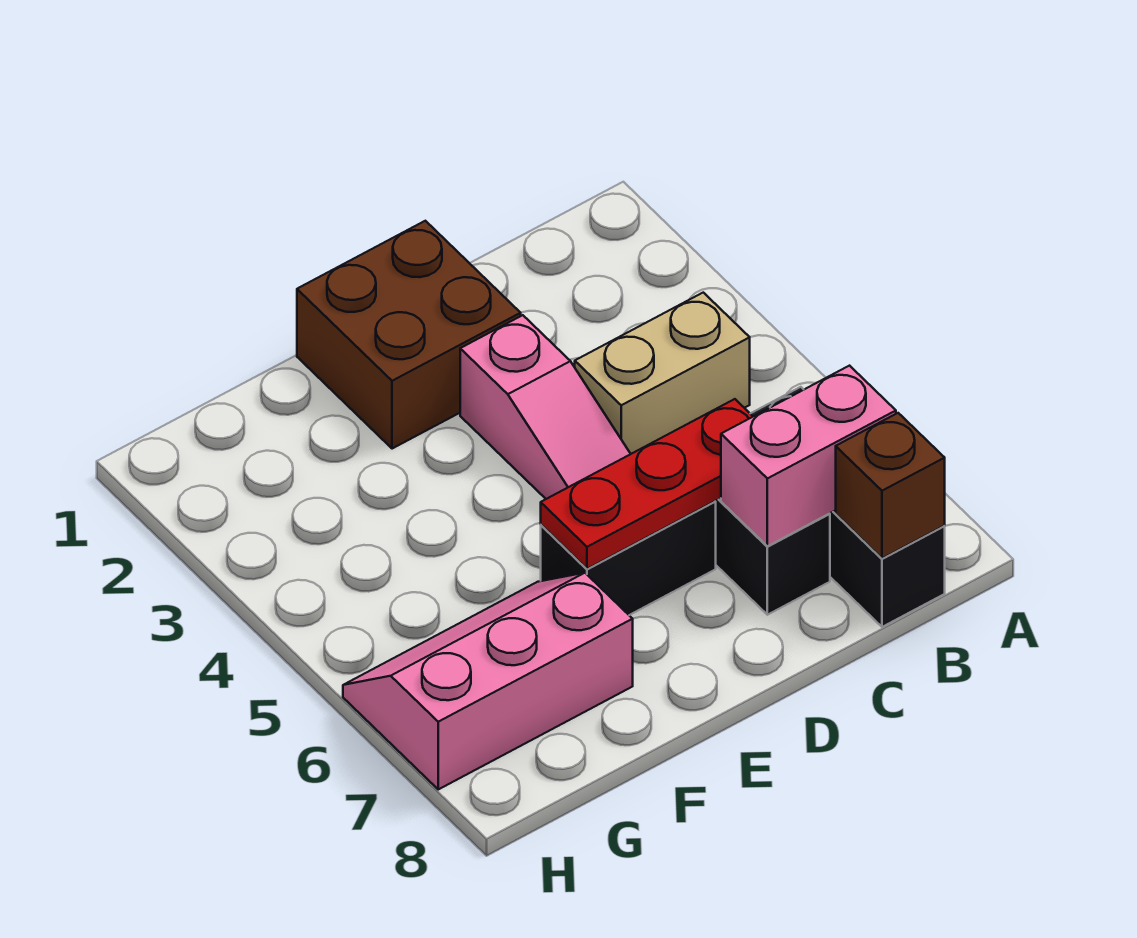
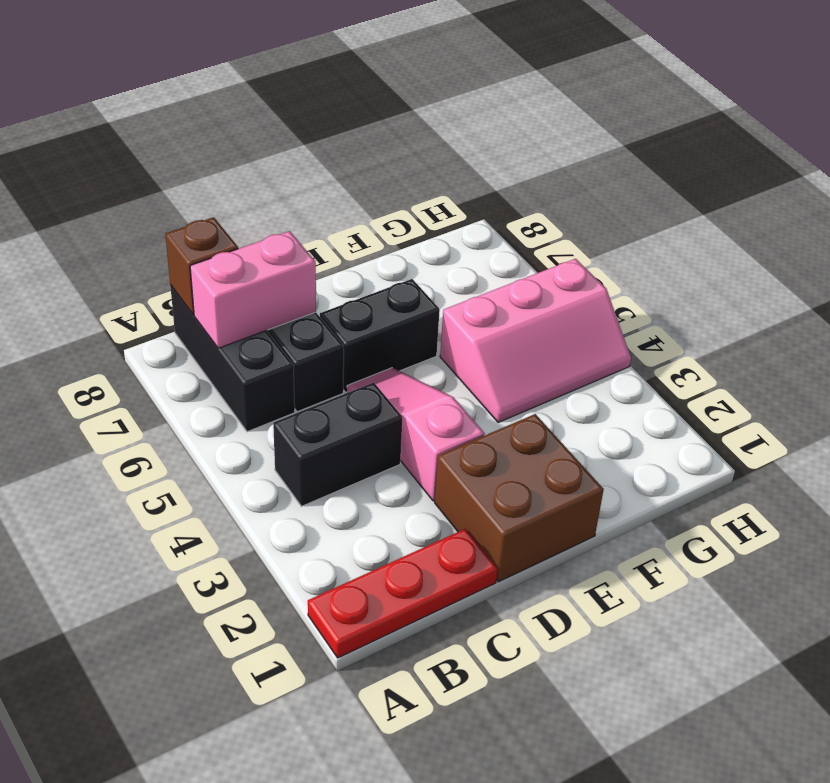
tan 1x2 brick [575,293,750,454] -> black 1x2 brick [273,382,403,506]
red 1x3 plate [541,399,753,569] -> red 1x3 plate moved to [308,529,498,658]
pink 2x3 slope [343,573,633,789] -> pink 2x3 slope moved to [440,259,631,423]

